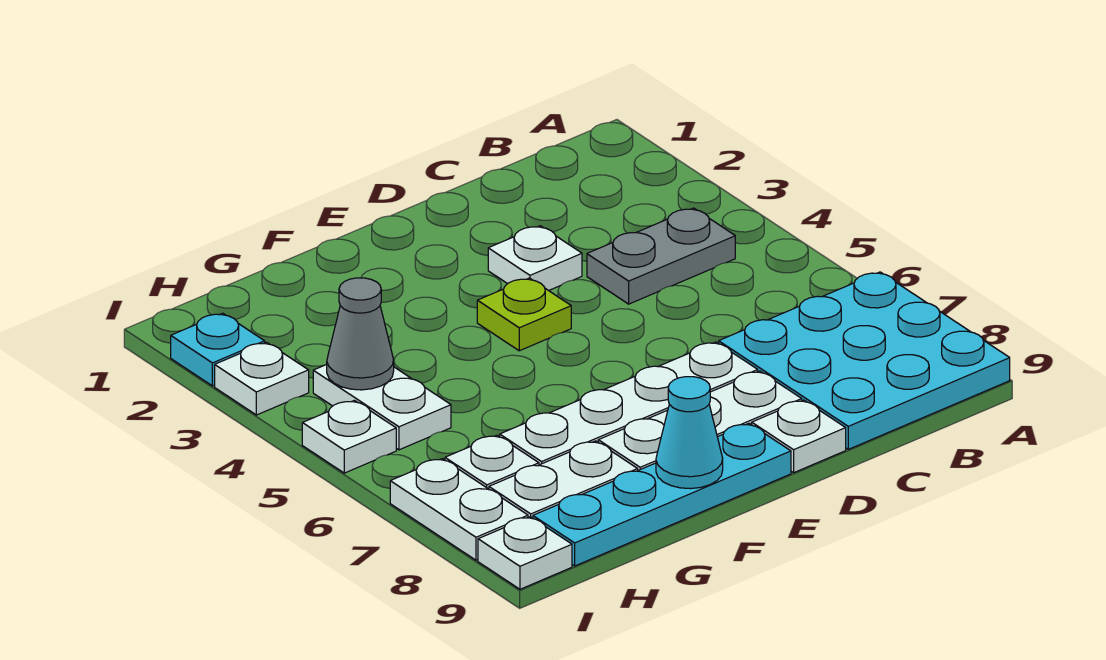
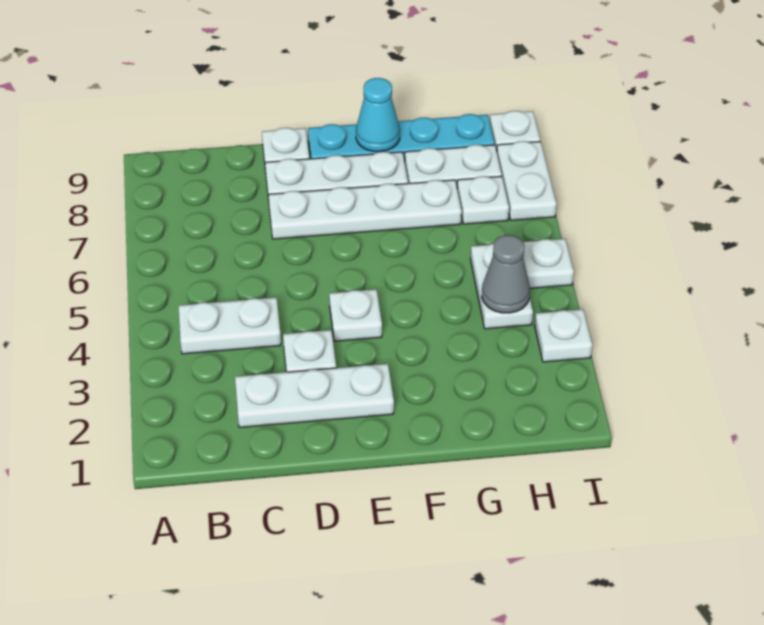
cyan 3x3 plate [719,272,1010,449] -> none
grey 1x2 plate [587,208,735,304] -> white 1x2 plate [178,297,281,354]
none -> white 1x3 plate [235,364,394,428]
lime 1x1 plate [477,278,571,351] -> white 1x1 plate [329,289,382,341]
cyan 1x1 plate [171,313,265,386] -> none

